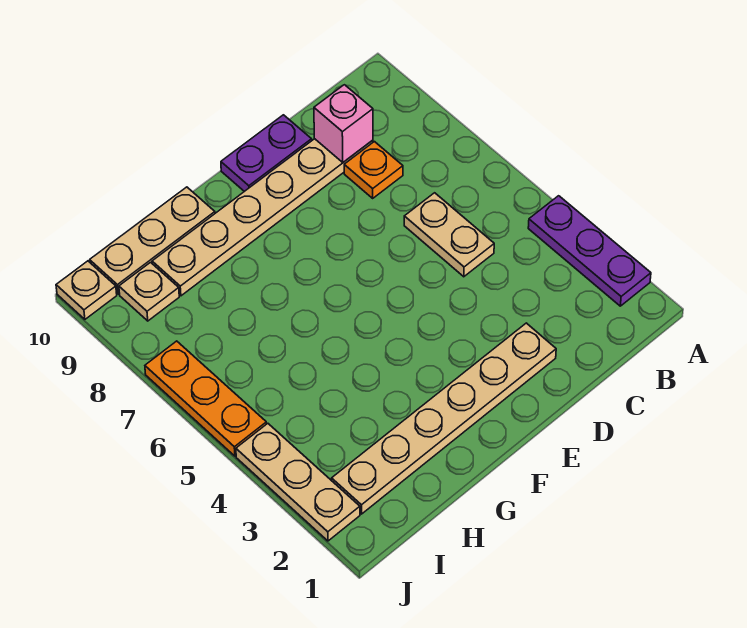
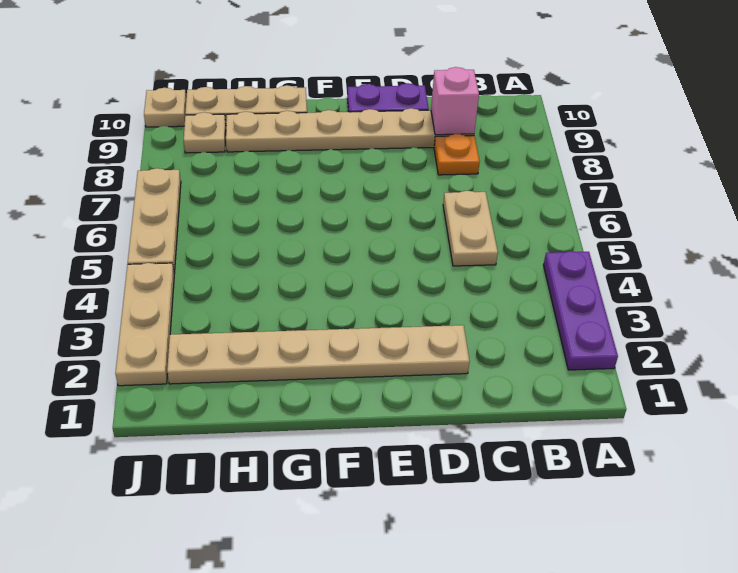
orange 1x3 plate [145,341,266,456] -> tan 1x3 plate [128,168,181,274]

